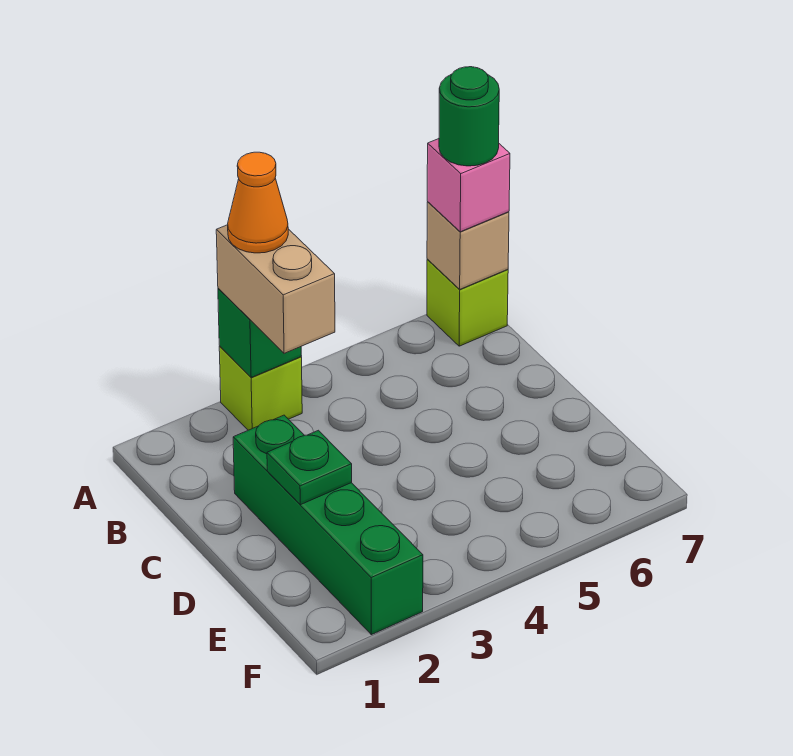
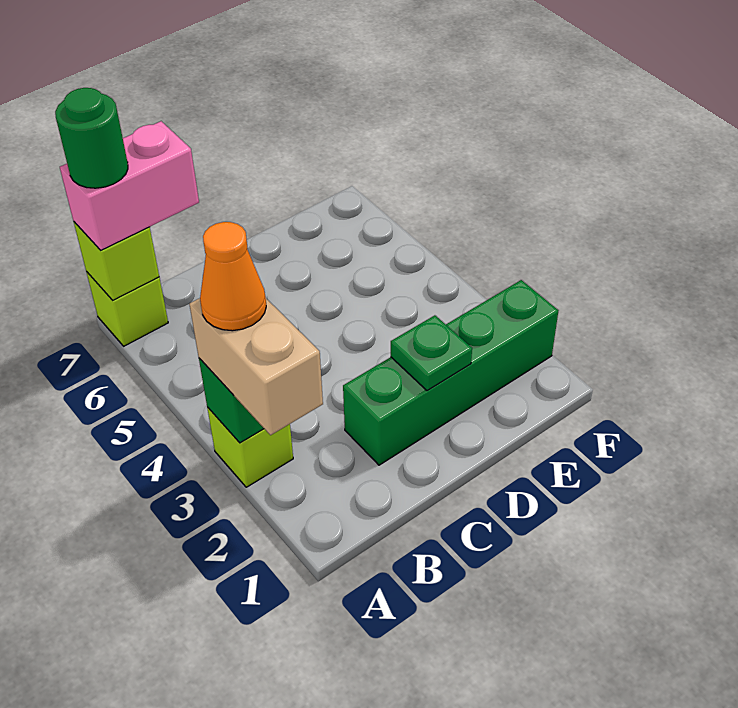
tan 1x2 brick [216,225,335,353] -> tan 1x2 brick turned to [189,298,323,435]
tan 1x1 brick [427,202,509,289] -> lime 1x1 brick [74,222,159,300]
pink 1x1 brick [427,139,510,232] -> pink 1x2 brick [60,121,199,250]

